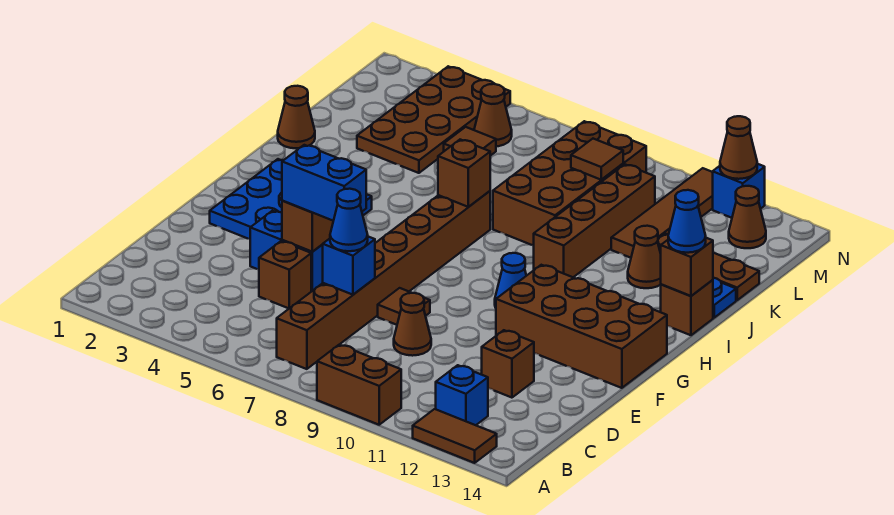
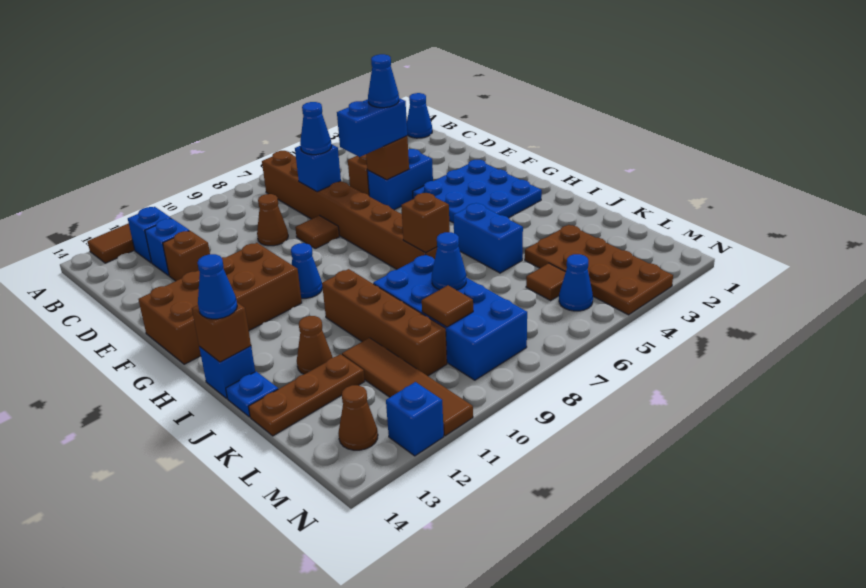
brown 1x2 brick [317,345,401,425] -> none
none -> blue 1x1 cone [407,93,432,138]
none -> blue 1x1 brick [145,219,189,276]
none -> blue 1x1 cone [368,54,399,108]
none -> blue 1x2 brick [453,203,523,273]
brown 1x1 brick [661,280,713,335] -> blue 1x1 brick [199,346,255,398]
brown 1x1 cone [278,86,315,148] -> none
brown 2x4 brick [493,121,646,245] -> blue 2x4 brick [373,254,527,380]
none -> blue 1x1 cone [432,232,466,290]
brown 1x1 cone [474,84,512,146] -> blue 1x1 cone [559,254,593,311]
brown 1x1 cone [720,116,757,179] -> none

